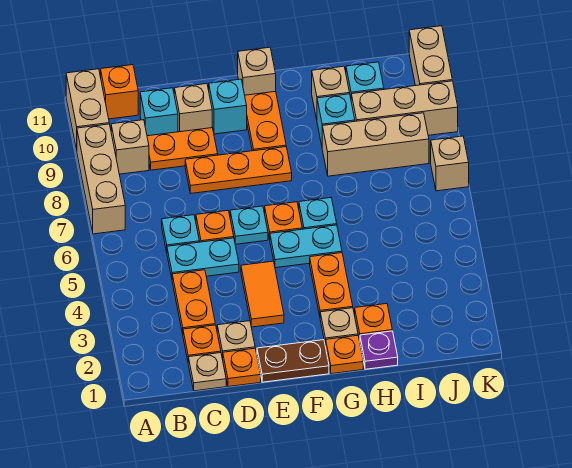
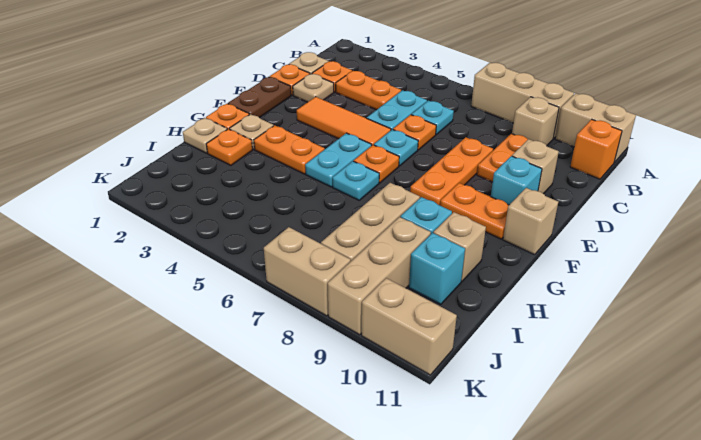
cyan 1x1 brick [140,88,178,136] -> none
orange 1x2 tile [241,261,284,327] -> orange 1x3 tile [297,97,391,145]
purple 1x1 plate [360,331,398,369] -> tan 1x1 plate [183,118,227,153]
tan 1x1 brick [431,136,469,191] -> tan 1x2 brick [264,227,351,316]

